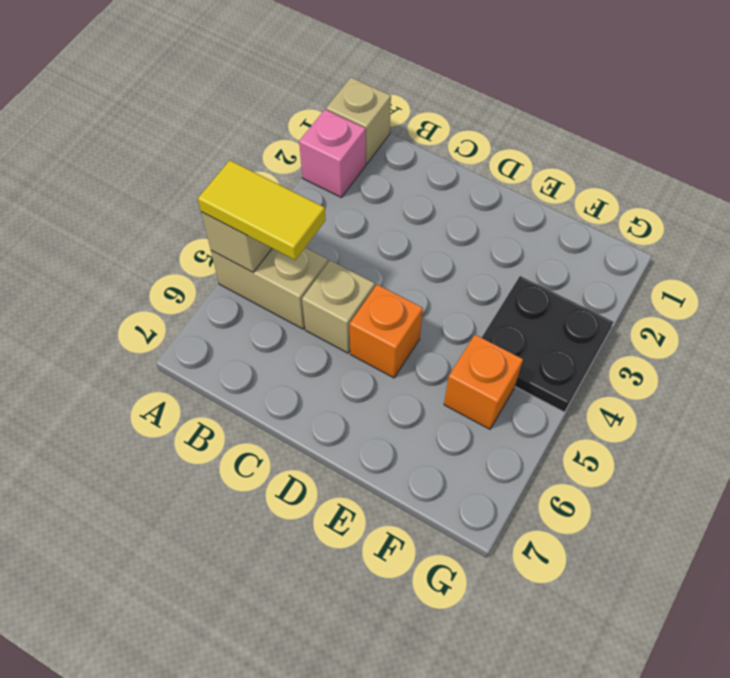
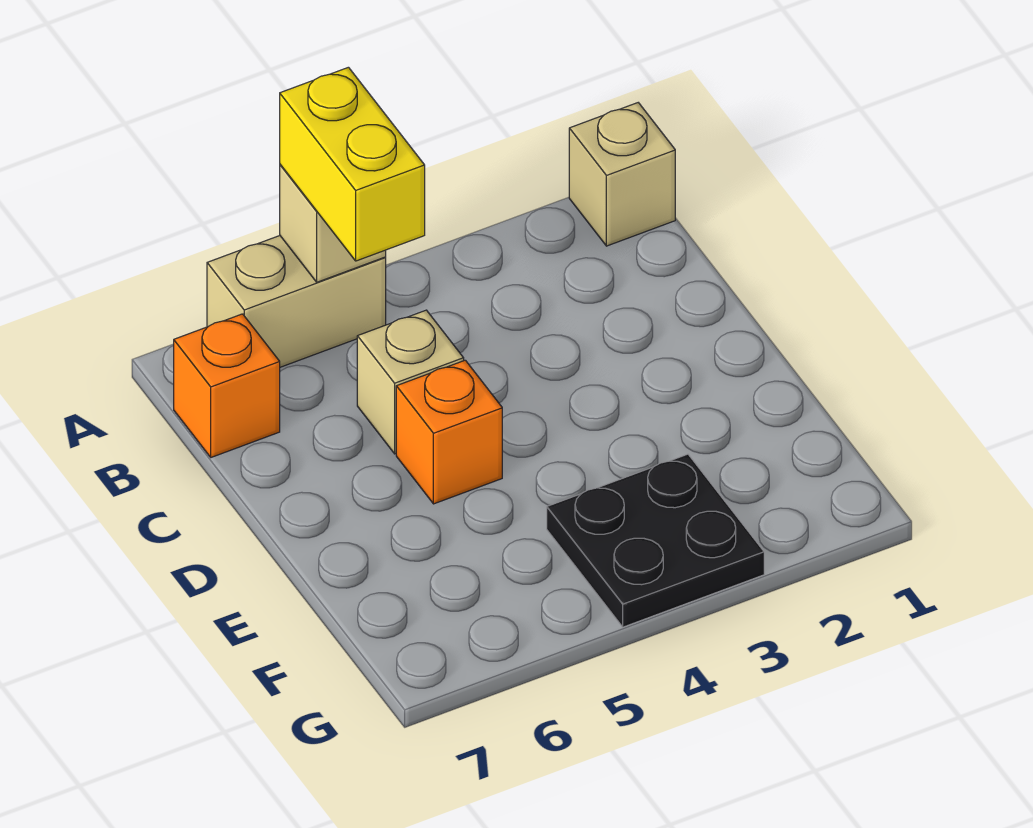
pink 1x1 brick [299,110,366,198] -> none
tan 1x2 brick [211,248,328,329] -> tan 1x2 brick turned to [207,236,386,367]
yellow 1x2 tile [198,160,326,260] -> yellow 1x2 brick [280,67,425,261]
orange 1x1 brick [444,335,523,429] -> orange 1x1 brick moved to [174,314,280,457]

